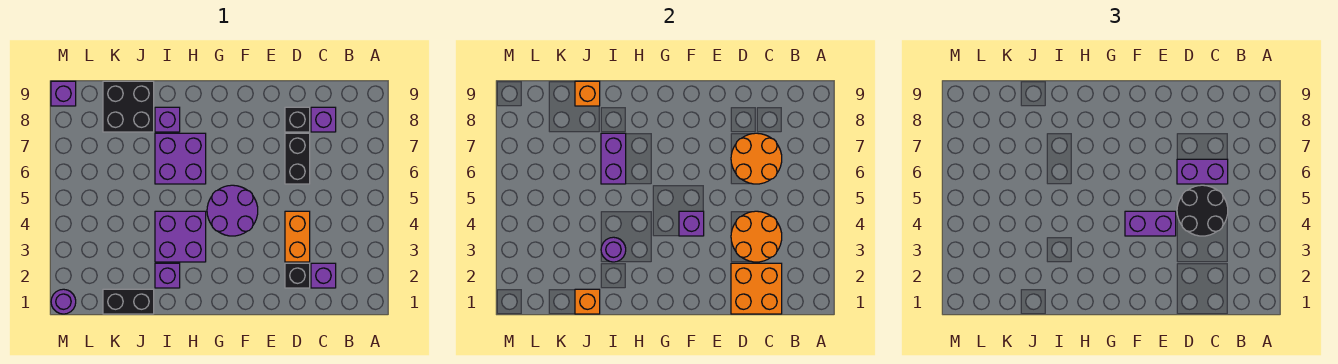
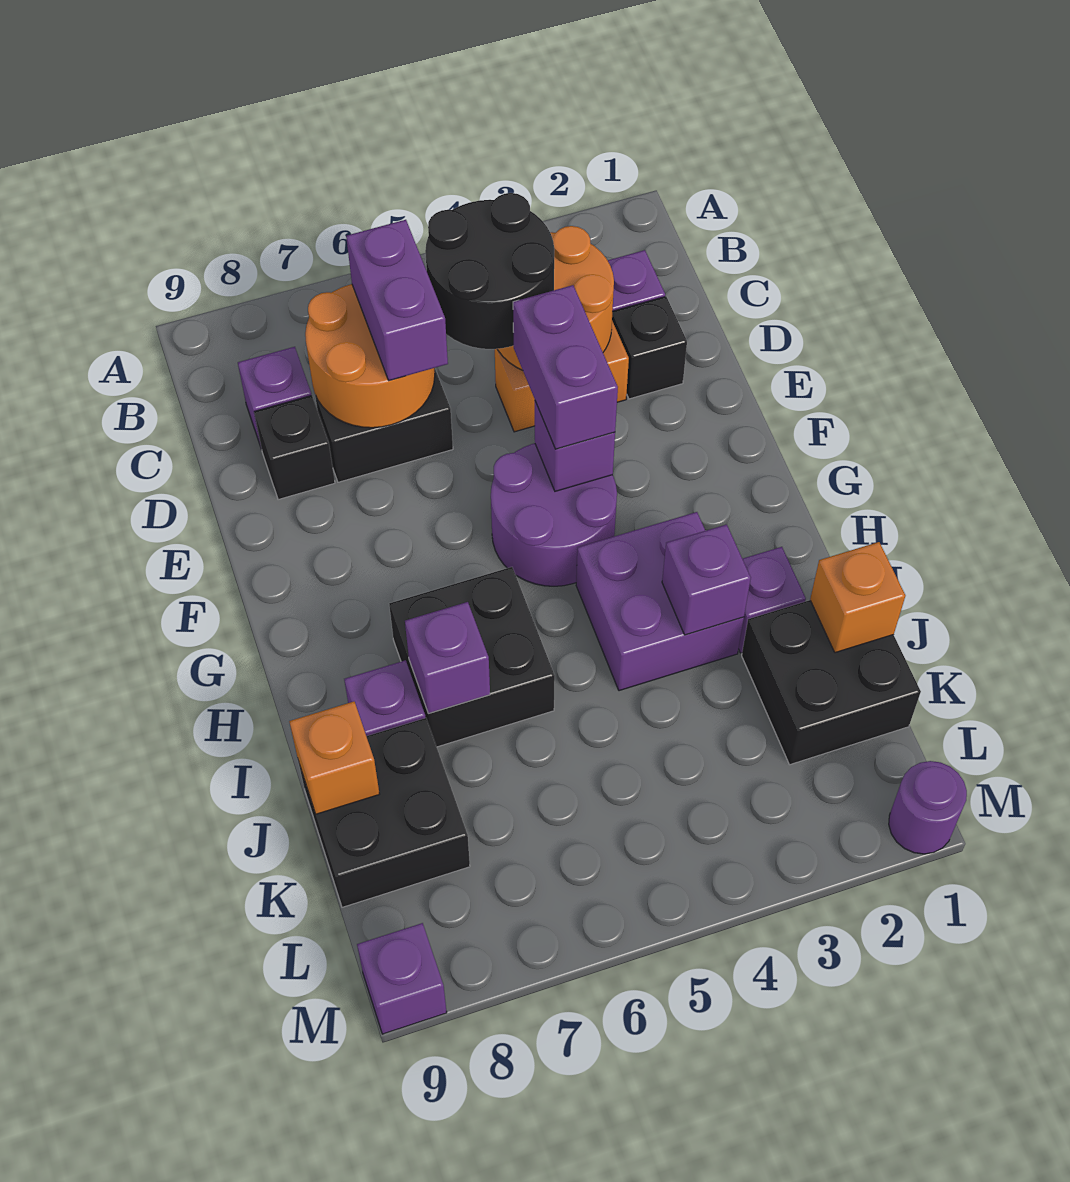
orange 2x2 brick [731,263,782,314] -> none
purple 2x2 brick [155,133,206,184] -> black 2x2 brick [389,567,555,747]
purple 1x1 round brick [601,237,626,262] -> purple 1x1 brick [662,524,751,635]
purple 1x2 brick [601,133,626,184] -> purple 1x1 brick [405,602,490,714]
black 1x2 brick [103,289,154,314] -> black 2x2 brick [742,600,921,765]

